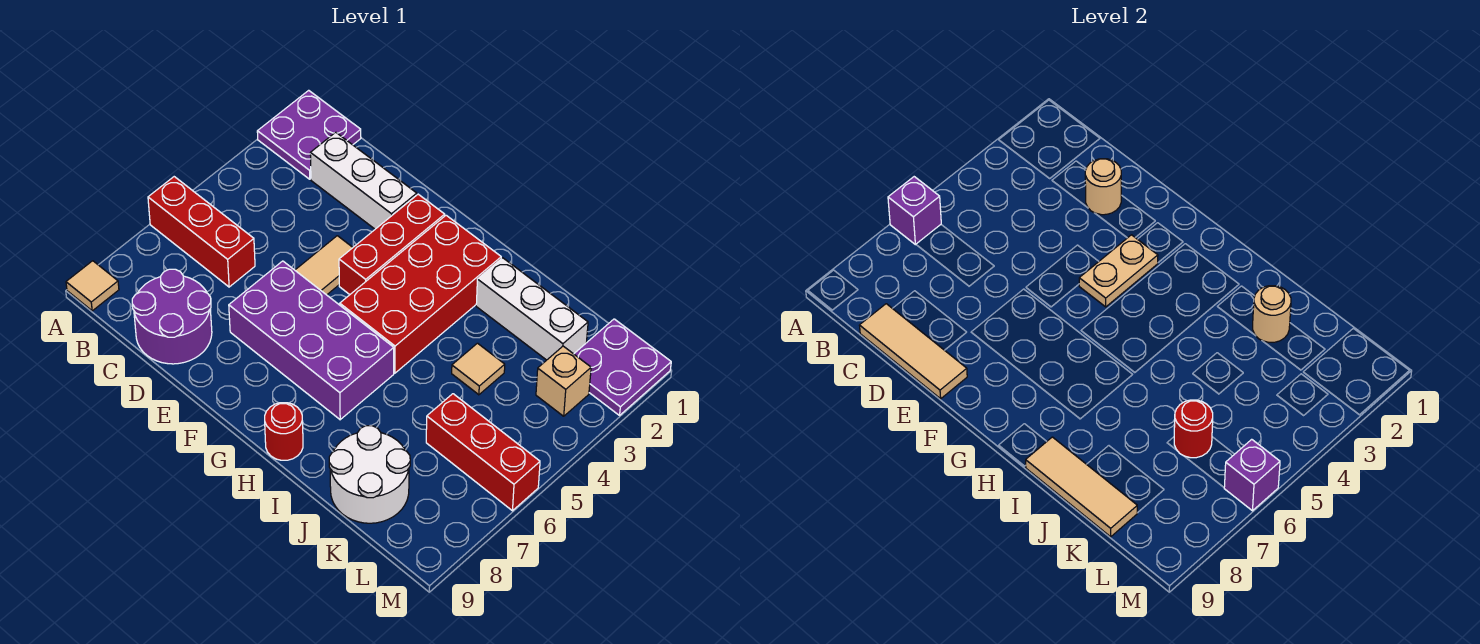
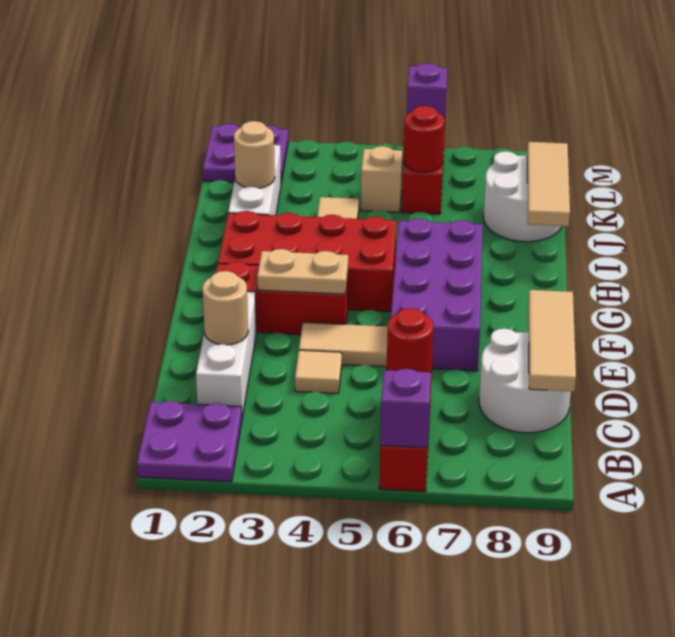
tan 1x1 tile [66,261,119,311] -> tan 1x1 tile moved to [295,350,342,393]
purple 2x2 round brick [132,269,212,364] -> white 2x2 round brick [479,328,571,433]
red 1x1 round brick [265,403,303,460] -> red 1x1 round brick moved to [387,308,433,372]
tan 1x1 brick [536,346,591,416] -> tan 1x1 brick moved to [361,146,402,212]

